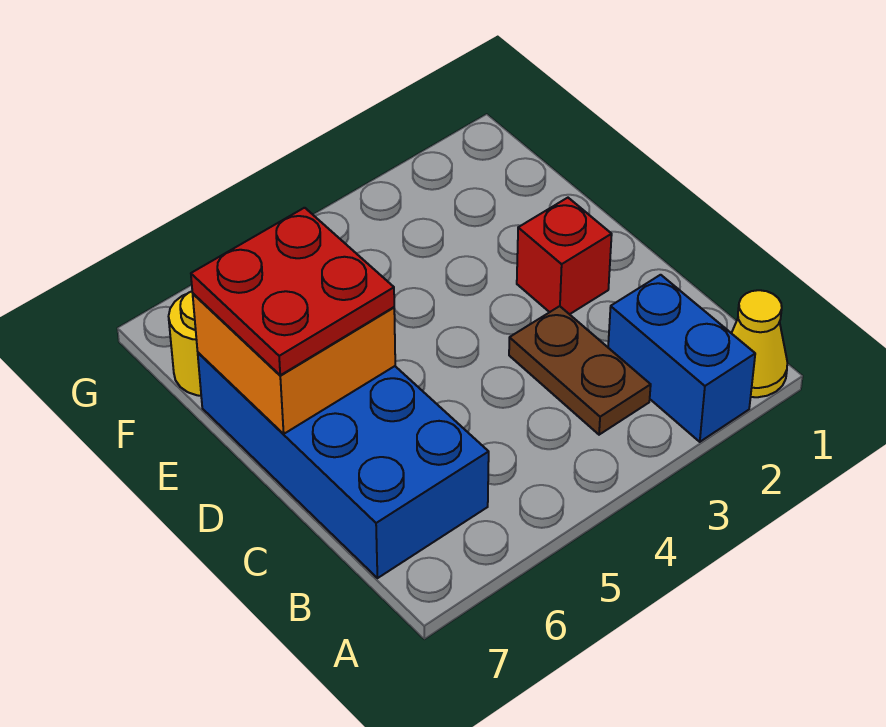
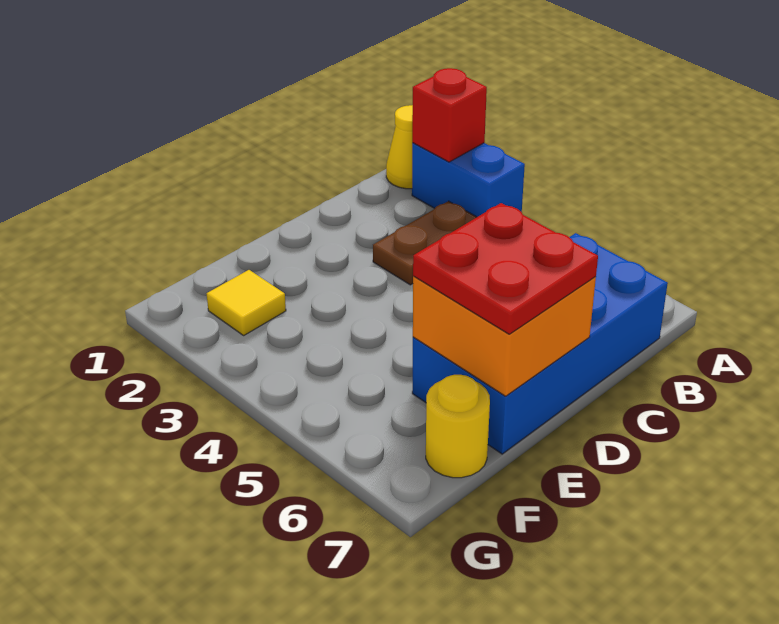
blue 1x2 brick [608,275,755,442] -> blue 1x2 brick turned to [412,143,525,217]
red 1x1 brick [517,198,612,314] -> red 1x1 brick moved to [412,68,487,162]
none -> yellow 1x1 tile [207,270,286,335]

